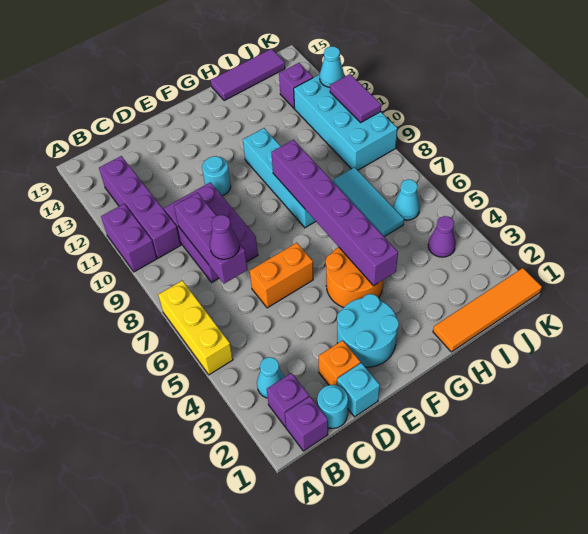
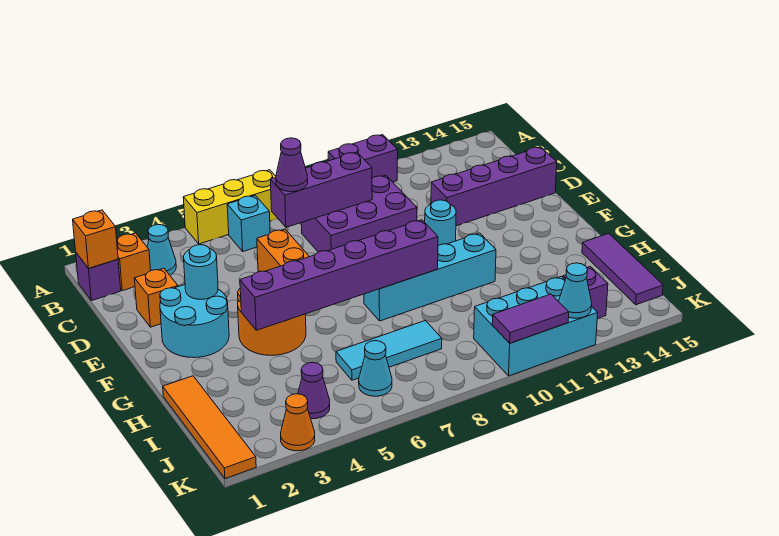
none -> orange 1x1 brick [73,210,118,269]
purple 1x1 brick [267,373,309,427] -> orange 1x1 brick [117,233,151,291]
purple 1x4 brick [99,156,181,258] -> purple 1x4 brick moved to [431,147,557,226]
cyan 1x1 round brick [317,385,348,428] -> cyan 1x1 round brick moved to [184,245,218,299]
cyan 1x1 brick [337,363,380,417] -> cyan 1x1 brick moved to [227,195,270,251]
cyan 2x4 brick [294,74,397,170] -> cyan 2x3 brick [474,276,598,376]
none -> orange 1x1 cone [281,394,315,451]

